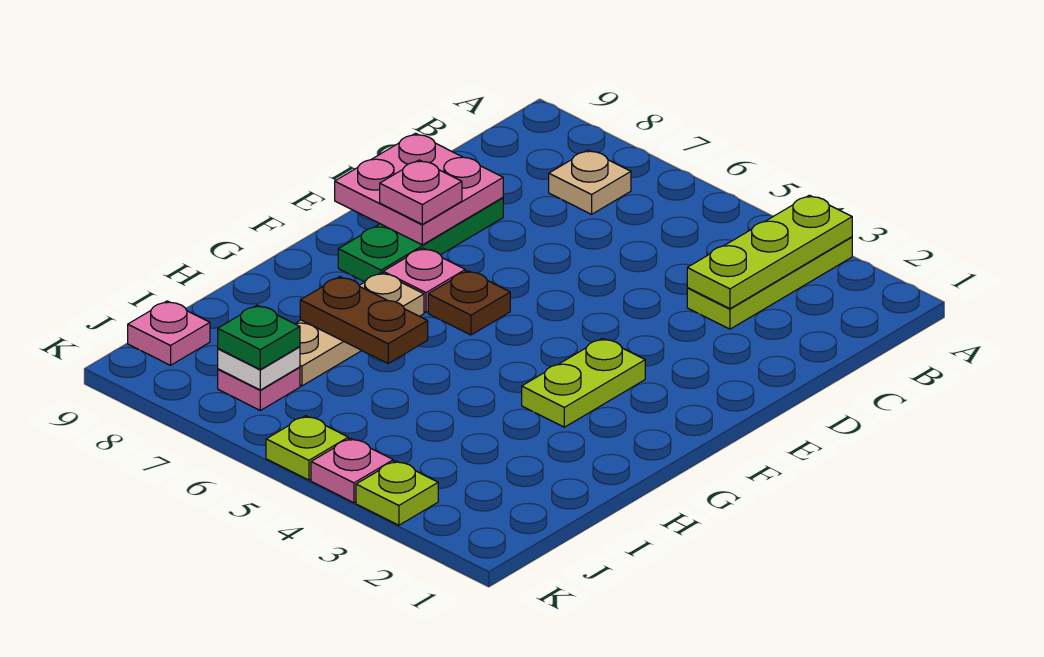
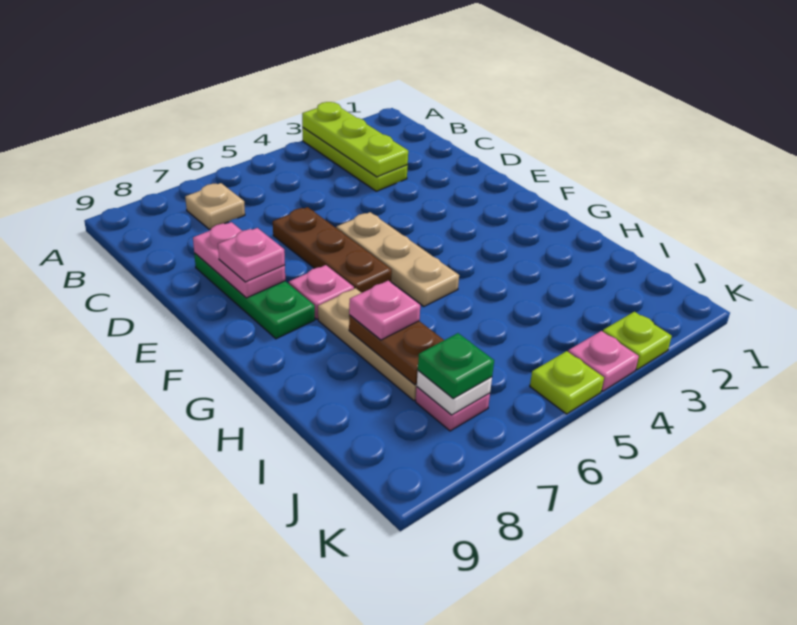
pink 2x2 plate [335,133,503,245] -> pink 1x2 plate [193,222,285,298]
none -> tan 1x3 plate [336,212,459,306]
lime 1x2 plate [522,338,645,427] -> none
brown 1x1 plate [428,271,510,335] -> brown 1x3 plate [273,207,392,293]
brown 1x2 plate [300,277,428,363] -> brown 1x2 plate turned to [349,315,444,385]
pink 1x1 plate [128,301,210,365] -> pink 1x1 plate moved to [349,281,420,340]

